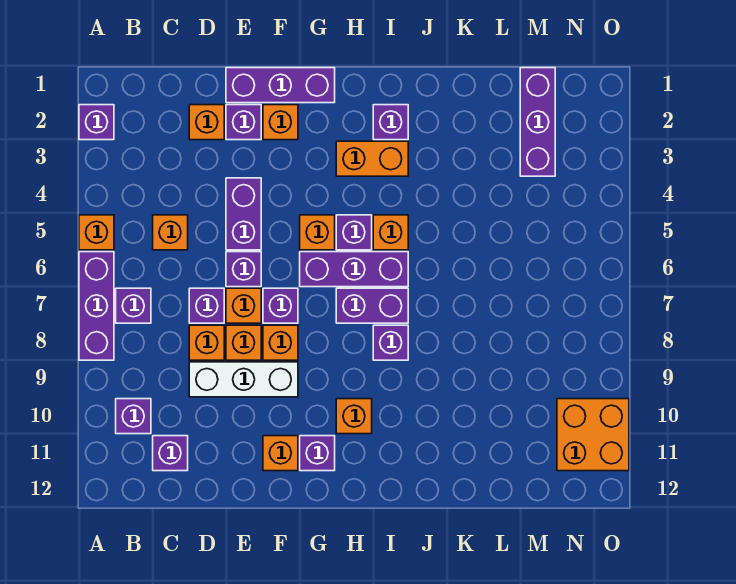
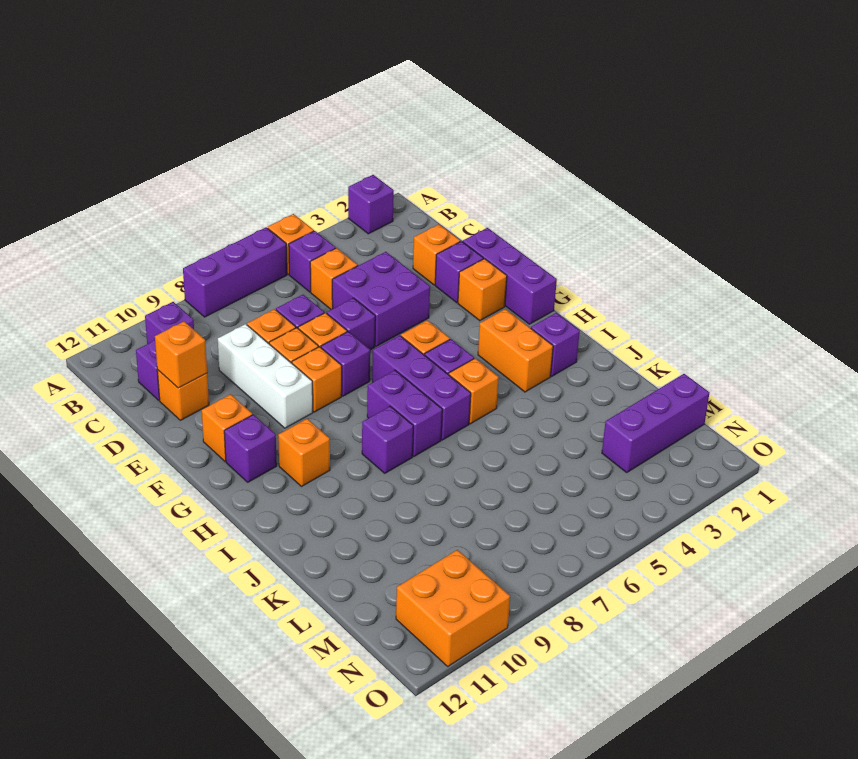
purple 1x1 brick [116,288,151,323] -> purple 1x1 brick moved to [289,231,336,292]
none -> orange 1x1 brick [157,370,209,420]
none -> orange 1x1 brick [155,322,207,388]
purple 1x2 brick [226,178,261,250] -> purple 2x2 brick [332,252,430,346]

